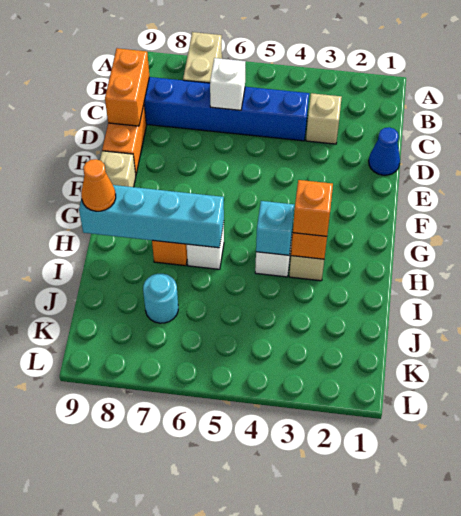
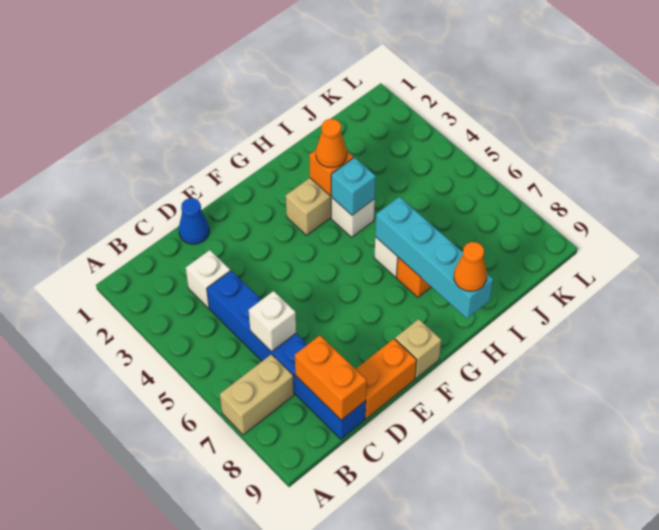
tan 1x1 brick [306,93,342,144] -> white 1x1 brick [186,250,230,308]
orange 1x2 brick [105,48,149,126] -> orange 1x2 brick turned to [295,335,367,420]
orange 1x1 brick [293,180,333,236] -> orange 1x1 cone [316,119,347,168]
cyan 1x1 round brick [143,274,178,323] -> none

